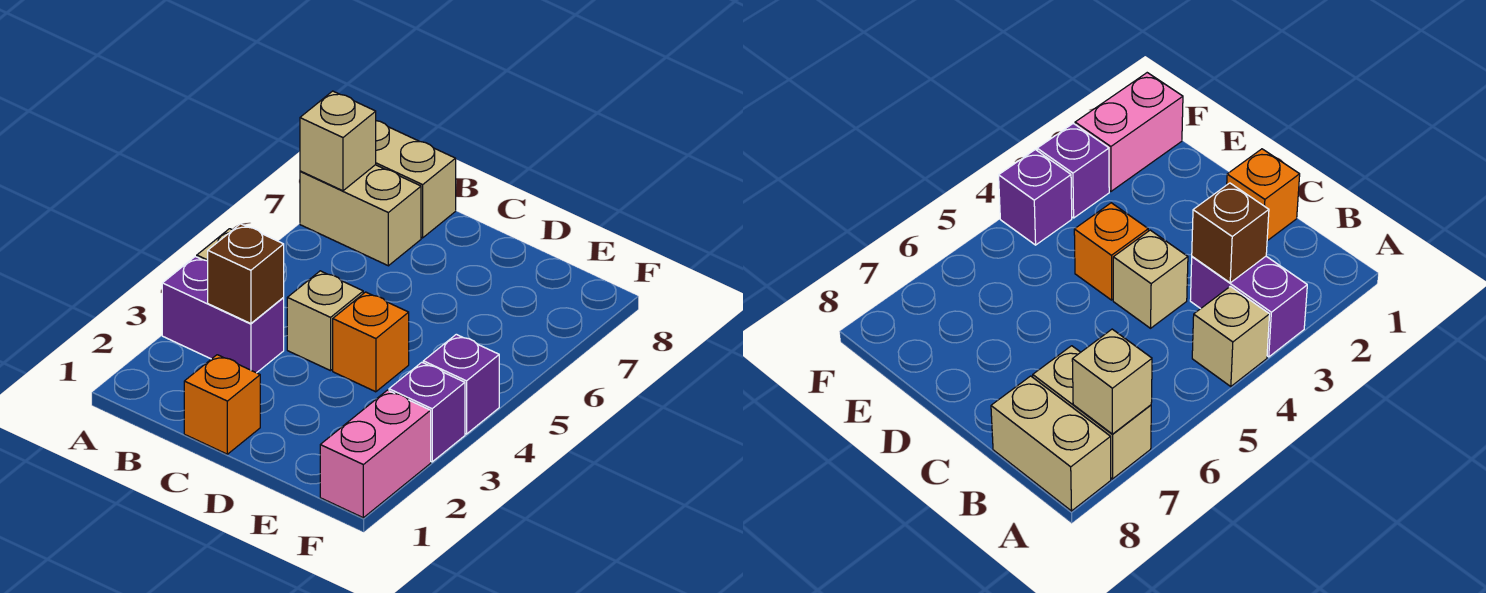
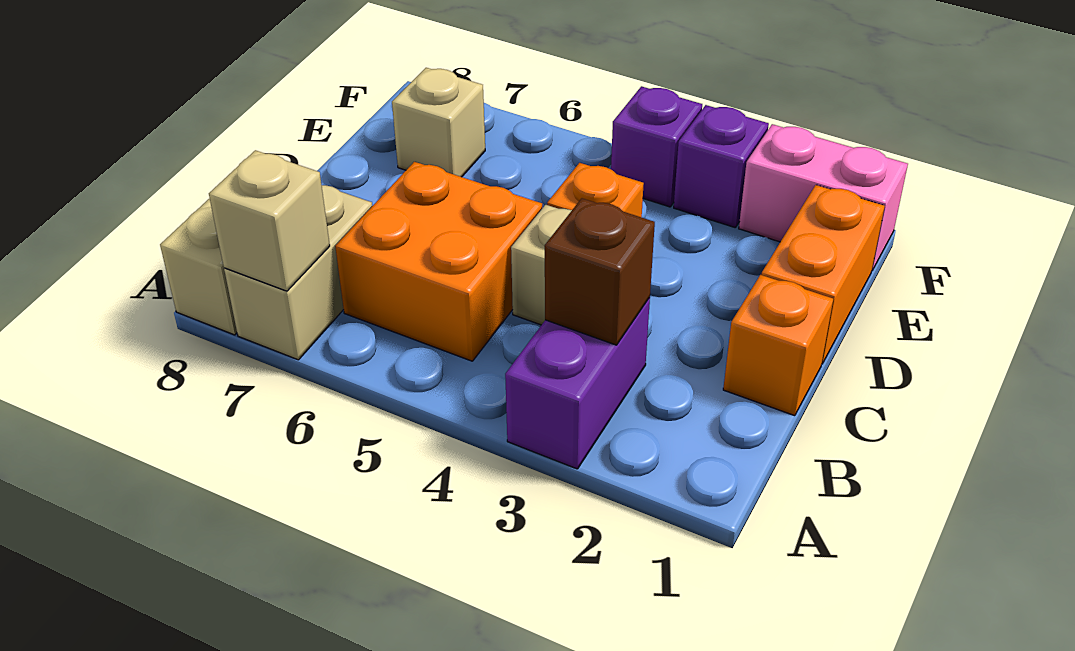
tan 1x1 brick [1192,286,1270,387] -> tan 1x1 brick moved to [392,68,485,177]
none -> orange 2x2 brick [335,162,542,361]
none -> orange 1x2 brick [761,185,885,364]

